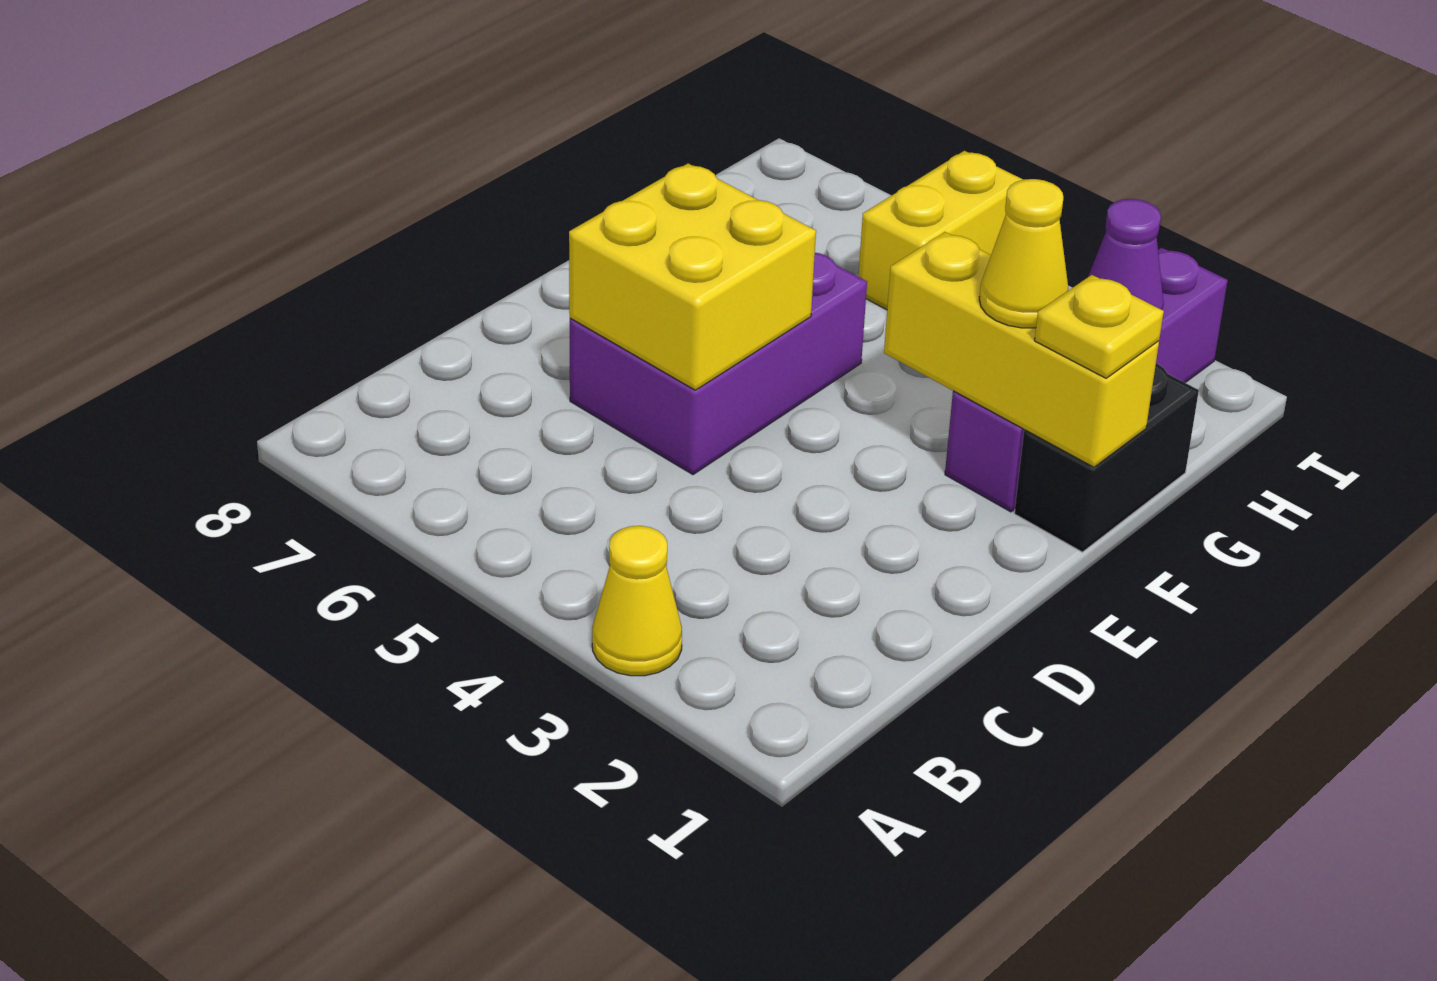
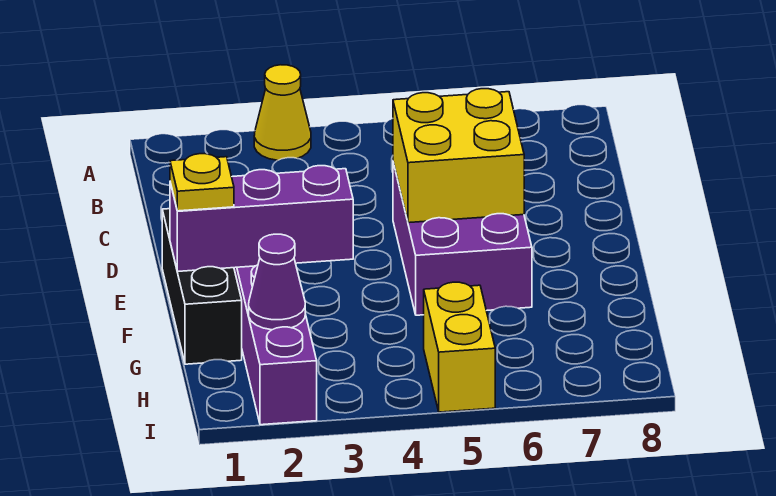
black 1x2 brick [1014,363,1199,552] -> black 1x3 brick [162,209,242,364]
yellow 1x3 brick [884,232,1159,467] -> purple 1x3 brick [170,166,353,271]
yellow 1x1 cone [979,179,1069,328] -> none

